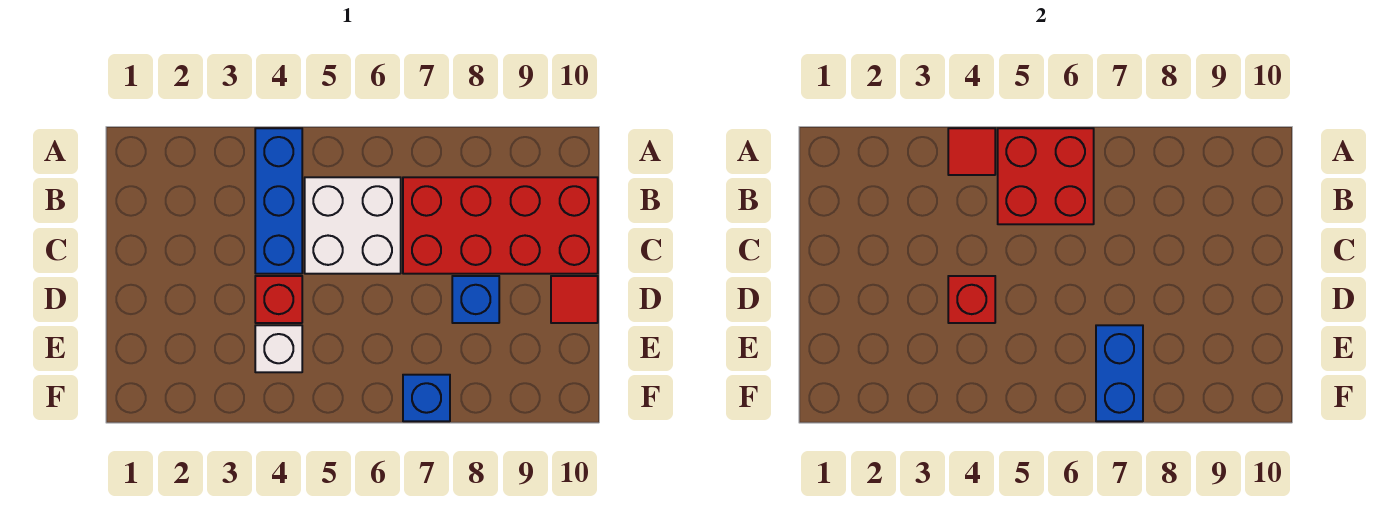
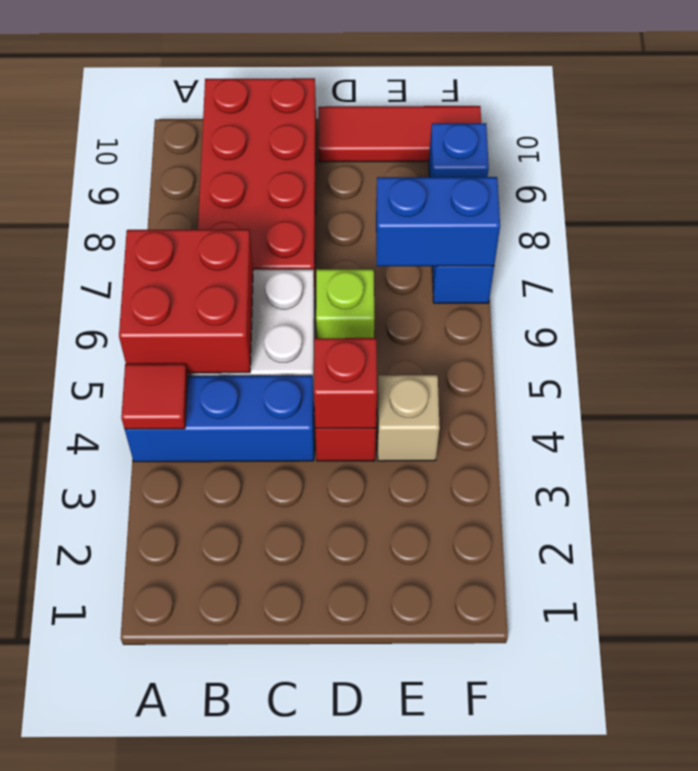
none -> lime 1x1 brick [316,269,374,338]
blue 1x1 brick [452,276,499,323] -> blue 1x1 brick moved to [429,123,489,177]
red 1x1 tile [551,276,598,323] -> red 1x3 tile [318,106,481,162]
white 1x1 brick [255,325,302,372] -> tan 1x1 brick [377,375,440,461]

